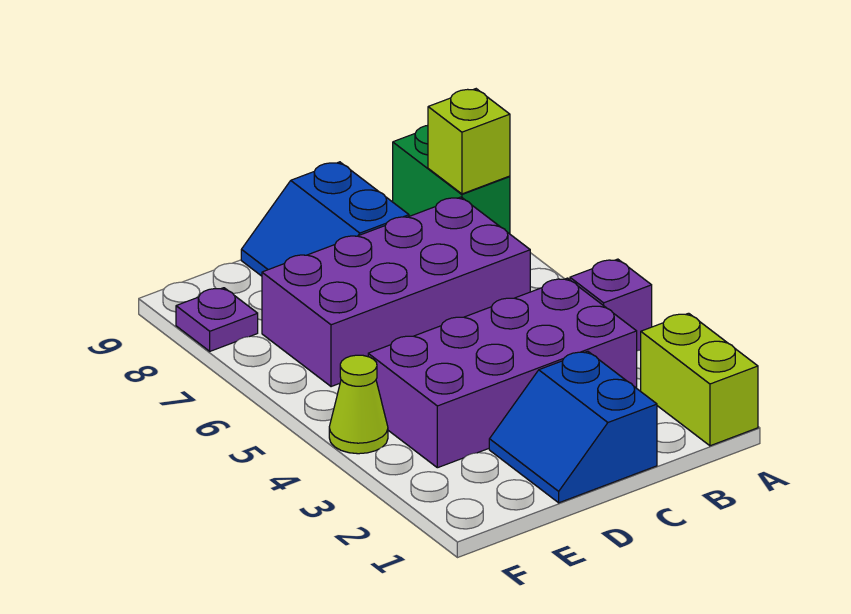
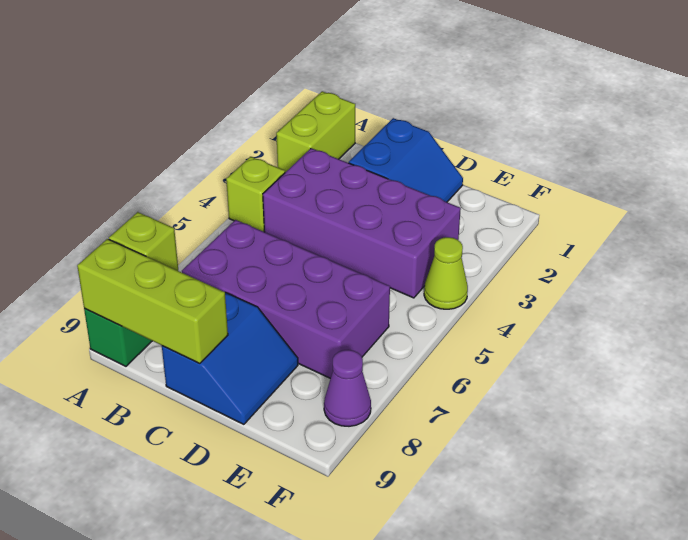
purple 1x1 brick [570,259,652,351] -> lime 1x1 brick [226,157,285,232]
none -> lime 1x3 brick [77,239,228,363]
purple 1x1 plate [176,288,258,351] -> purple 1x1 cone [324,350,371,426]

